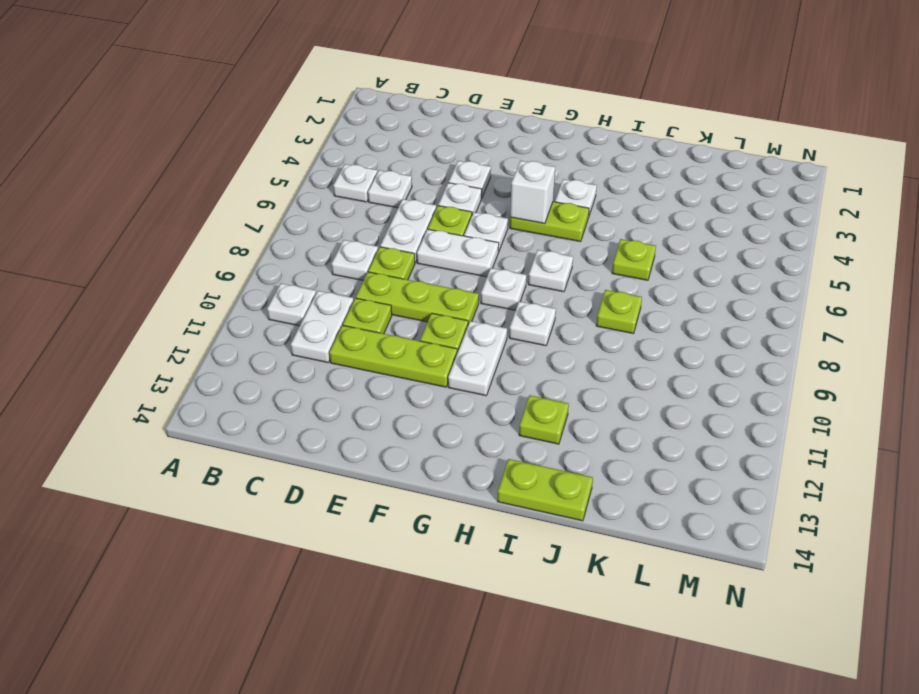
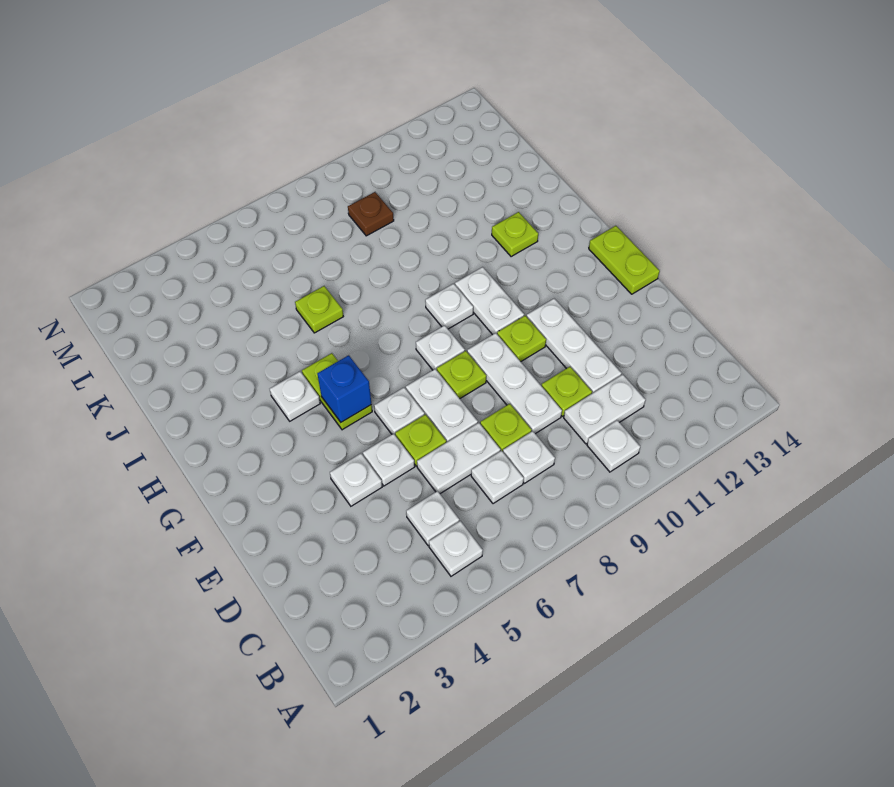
lime 1x3 plate [356,272,479,325] -> white 1x3 plate [467,333,562,434]
lime 1x3 plate [329,325,457,387] -> white 1x3 plate [526,298,622,393]
white 1x1 brick [510,161,555,224] -> blue 1x1 brick [317,355,371,422]
white 1x2 plate [448,321,507,396] -> white 1x2 plate turned to [455,267,524,335]
white 1x1 plate [528,250,573,292] -> white 1x1 plate moved to [471,451,524,504]
lime 1x2 plate [497,459,593,521] -> lime 1x2 plate moved to [589,226,660,294]
lime 1x1 plate [596,290,642,334] -> lime 1x1 plate moved to [437,351,486,399]
none -> brown 1x1 plate [348,192,394,236]

